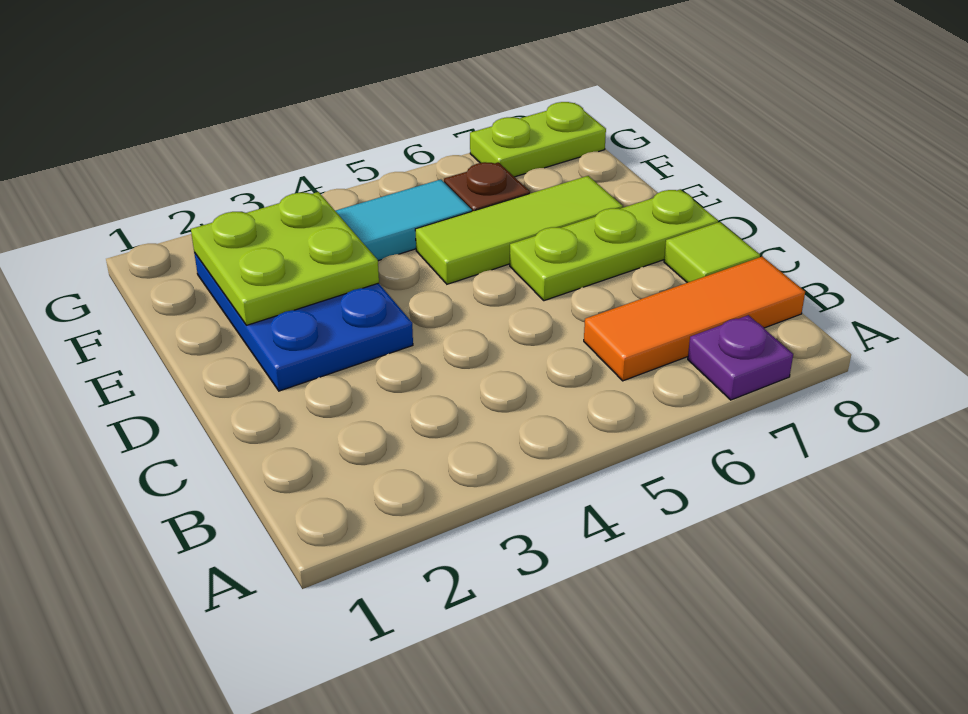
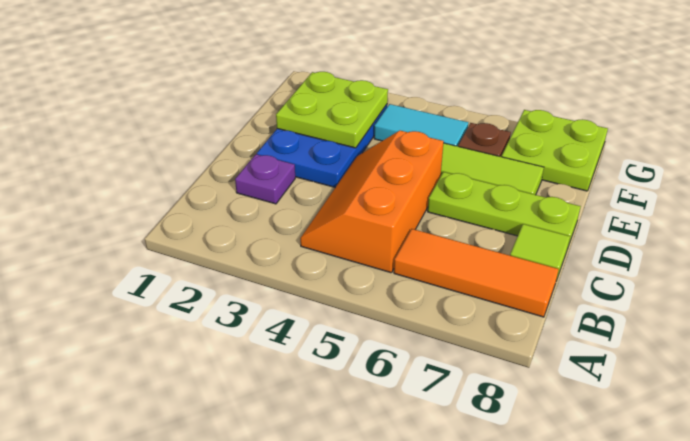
purple 1x1 plate [688,315,793,400] -> purple 1x1 plate moved to [235,154,295,204]
none -> orange 2x3 slope [300,131,444,273]
lime 1x2 plate [470,102,606,177] -> lime 2x2 plate [502,110,608,191]

